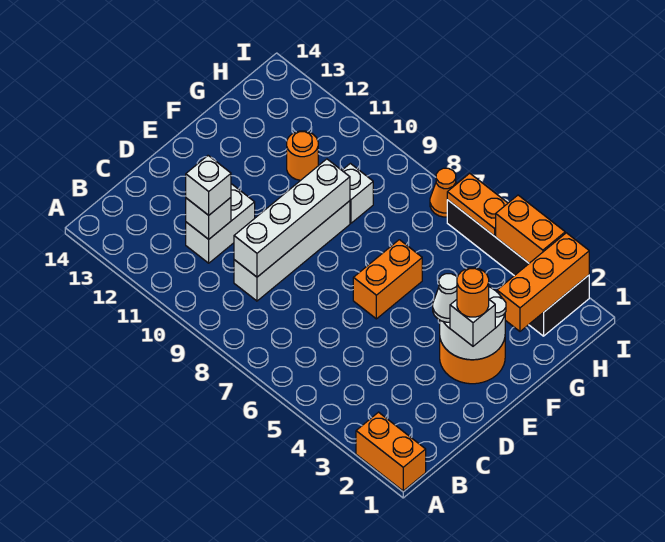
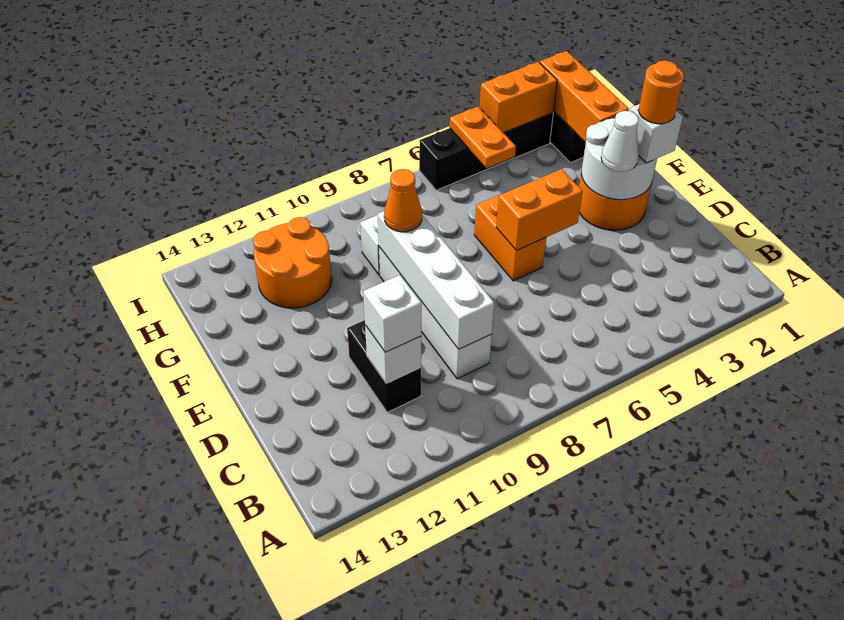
orange 1x2 brick [356,412,426,491] -> orange 1x2 brick moved to [496,169,583,251]
white 1x2 brick [186,184,255,263] -> black 1x2 brick [347,320,421,412]
orange 1x1 round brick [287,131,318,180] -> orange 2x2 round brick [253,217,332,308]
orange 1x2 plate [447,173,508,236] -> orange 1x2 plate turned to [450,107,516,168]
orange 1x1 cone [430,168,456,217] -> orange 1x1 cone moved to [384,169,422,232]

